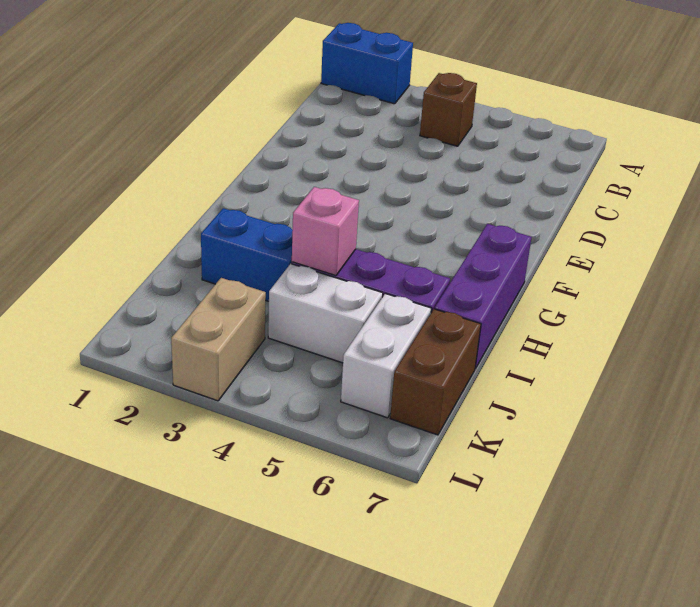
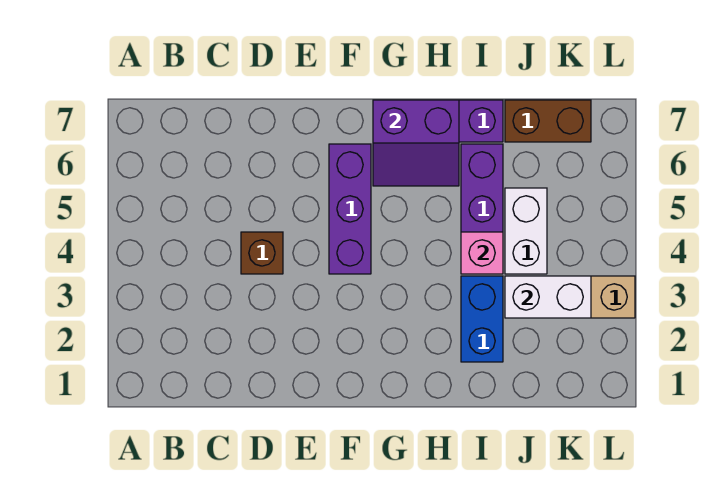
blue 1x2 brick [321,23,413,104] -> none
brown 1x1 brick [420,73,477,146] -> brown 1x1 brick moved to [241,232,283,274]
none -> purple 1x3 brick [329,144,371,274]
none -> purple 2x2 slope [373,100,459,186]
white 1x2 brick [341,294,431,418] -> white 1x2 brick moved to [505,276,591,318]

